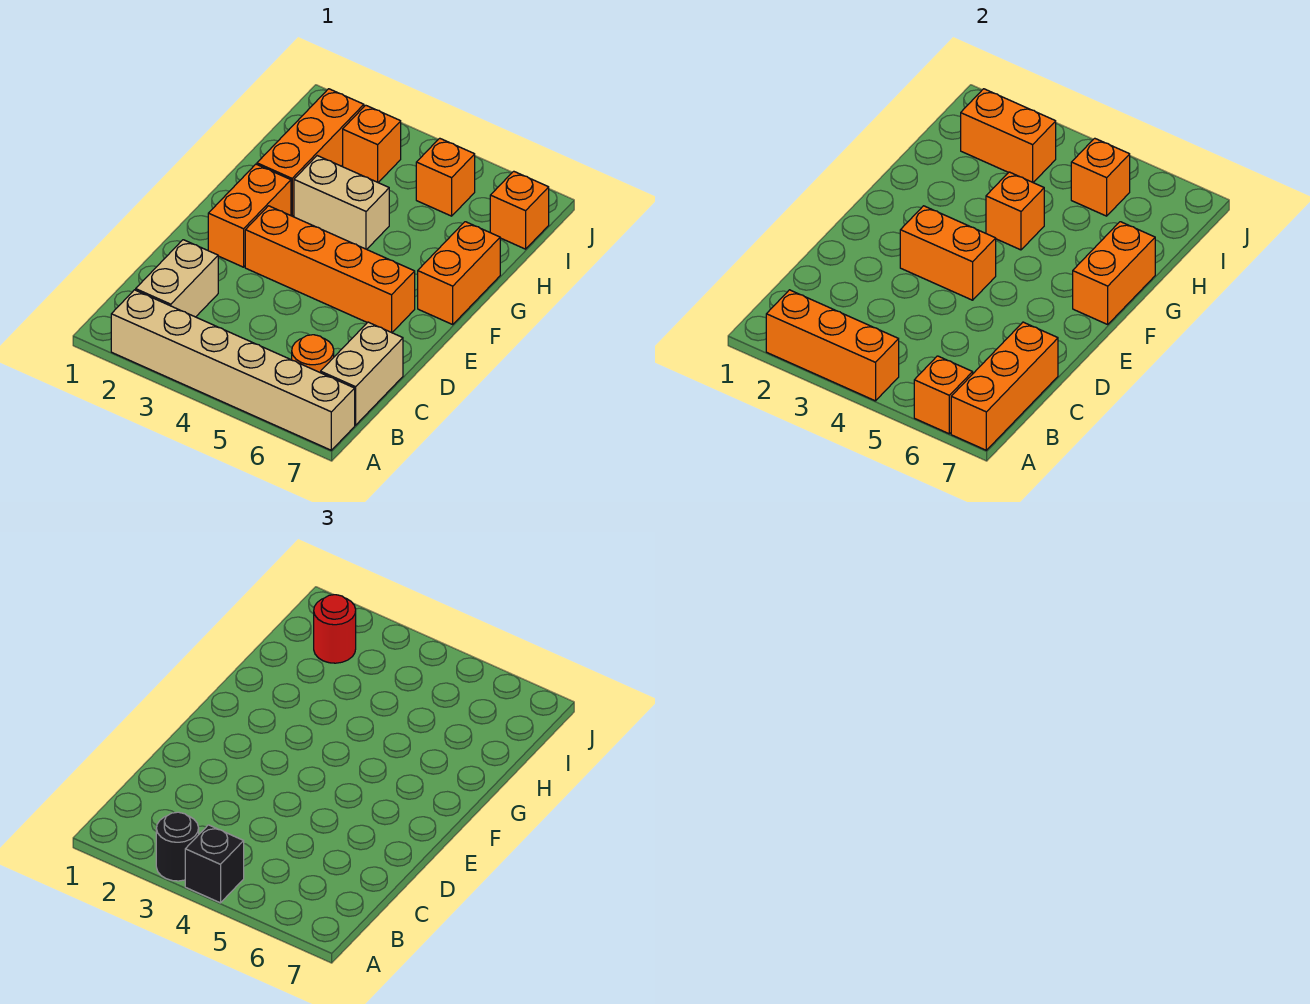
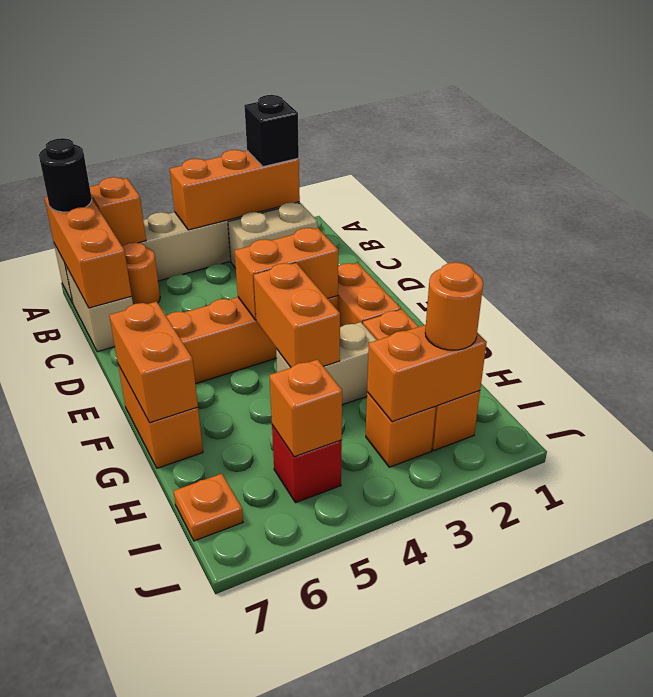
black 1x1 round brick [156,812,199,881] -> black 1x1 round brick moved to [39,138,92,212]
black 1x1 brick [185,825,244,903] -> black 1x1 brick moved to [244,95,299,167]
tan 1x2 brick [136,240,218,317] -> tan 1x2 brick turned to [228,203,318,268]
orange 1x1 brick [986,172,1044,250] -> orange 1x2 brick [254,263,340,368]
red 1x1 round brick [314,595,356,663] -> orange 1x1 round brick [425,262,483,350]
orange 1x1 brick [416,138,475,216] -> red 1x1 brick [272,425,342,503]
orange 1x1 brick [490,171,549,249] -> orange 1x1 plate [174,474,243,541]

